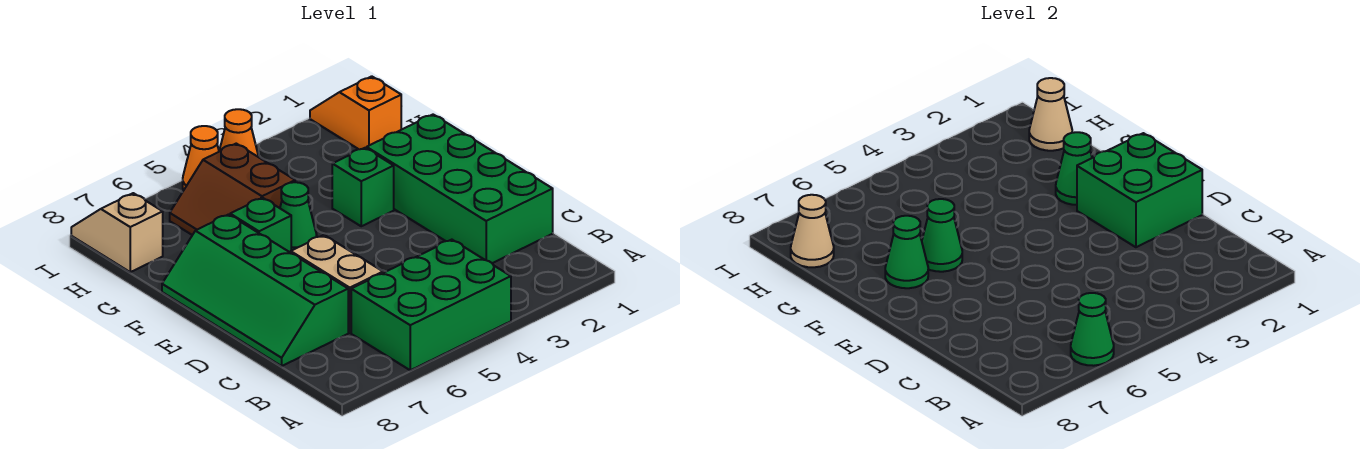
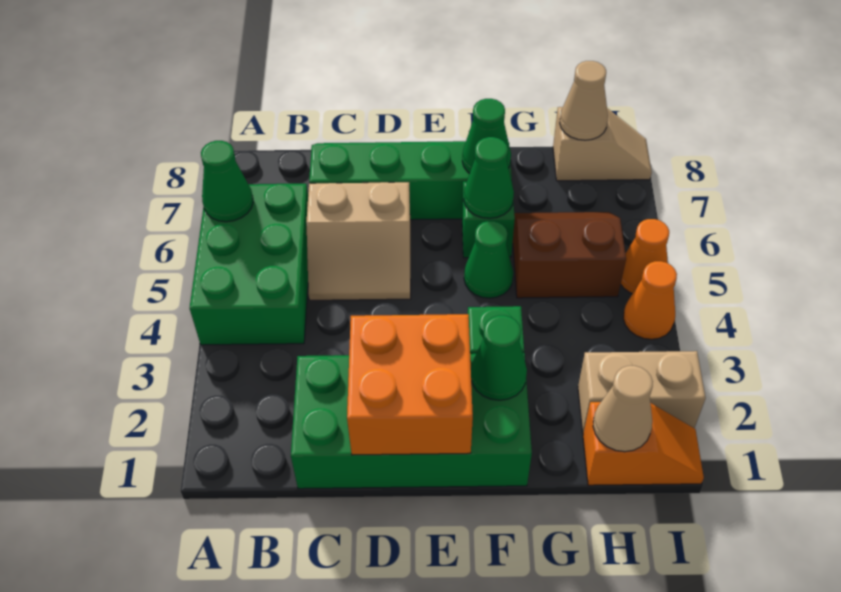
green 2x2 brick [1077,133,1202,247] -> orange 2x2 brick [347,314,473,455]
none -> tan 1x2 brick [578,351,706,434]

